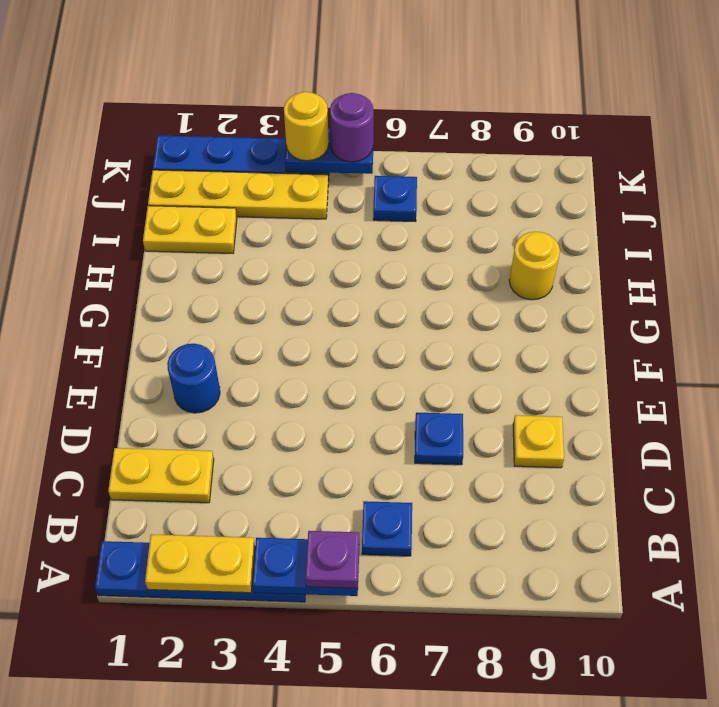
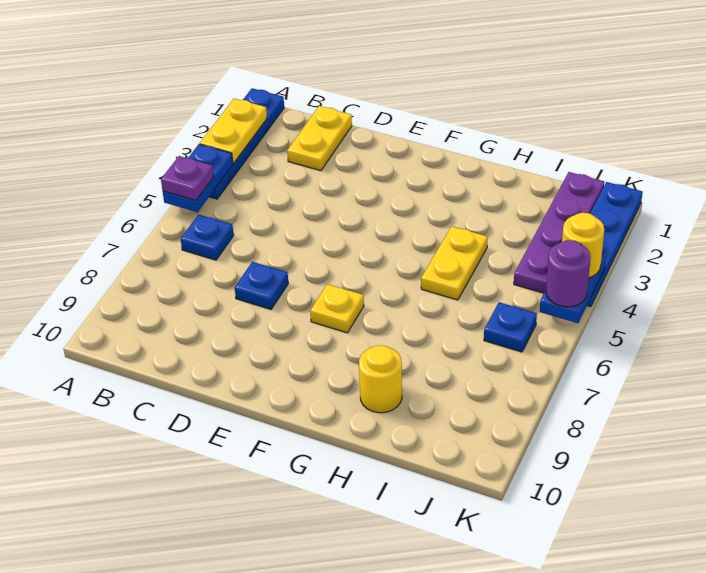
yellow 1x1 plate [513,415,564,468] -> yellow 1x1 plate moved to [310,284,364,333]
blue 1x1 round brick [167,343,220,413] -> none
yellow 1x2 plate [143,206,237,253] -> yellow 1x2 plate moved to [421,226,488,300]
yellow 1x4 plate [148,170,328,219] -> purple 1x4 plate [514,172,604,293]

